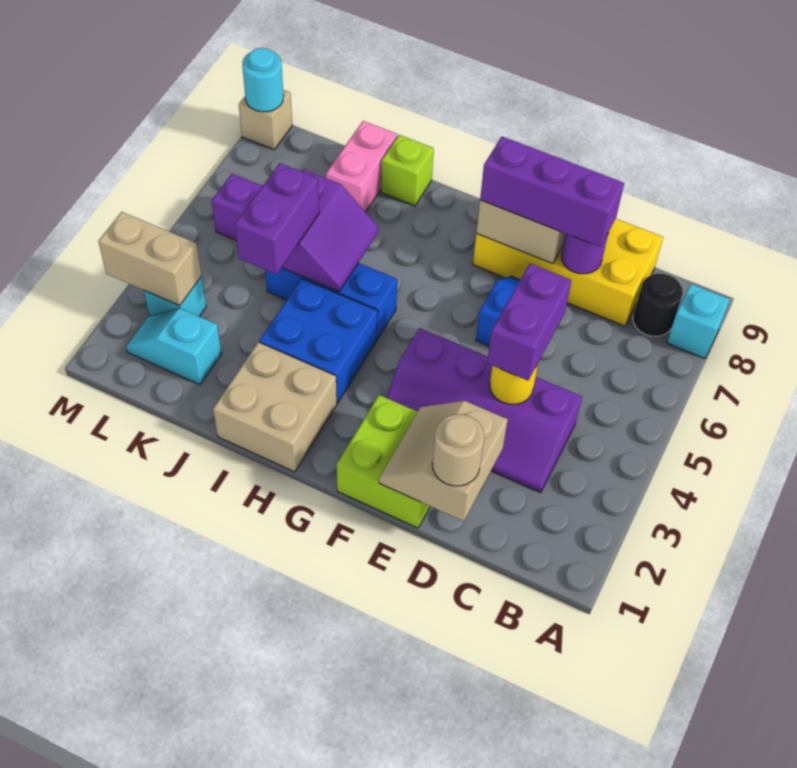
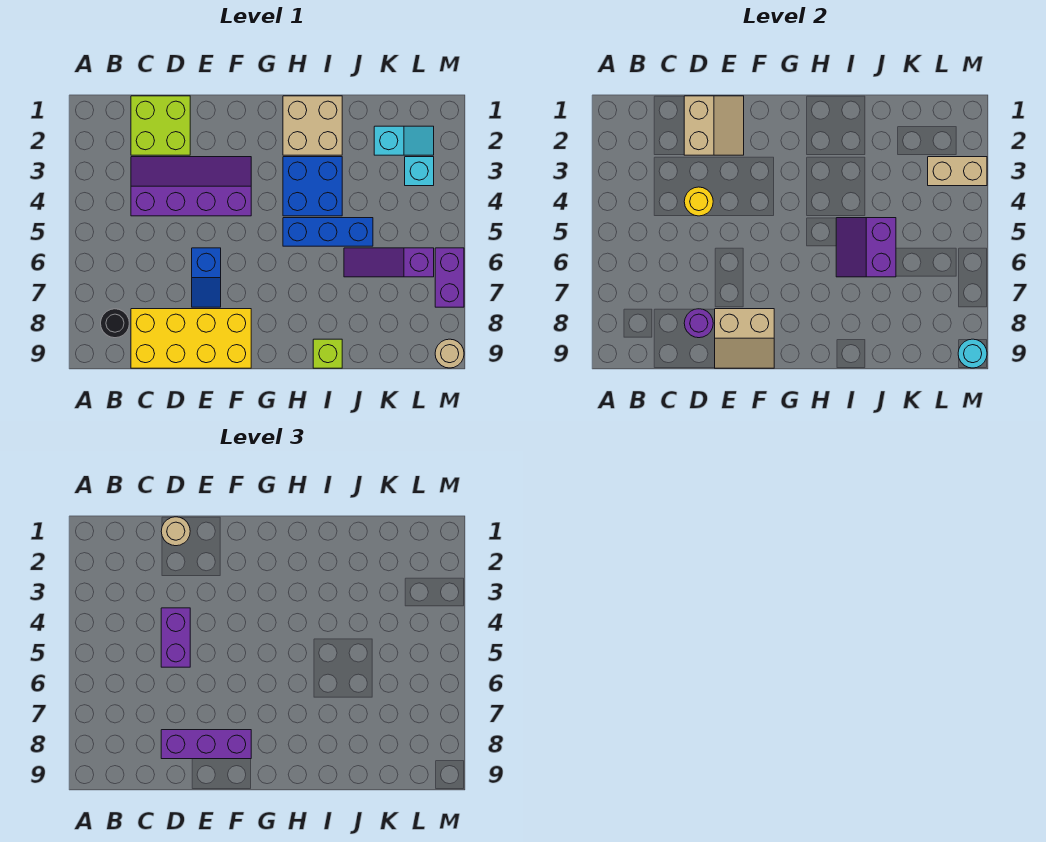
cyan 1x1 brick [667,284,730,359] -> none
lime 2x2 brick [337,395,430,528] -> lime 2x2 brick moved to [131,96,190,155]
purple 1x2 brick [235,163,319,274] -> purple 1x2 brick moved to [435,248,464,307]
pink 1x2 brick [326,121,397,212] -> none
tan 1x1 brick [239,90,292,150] -> tan 1x1 round brick [435,339,464,368]

